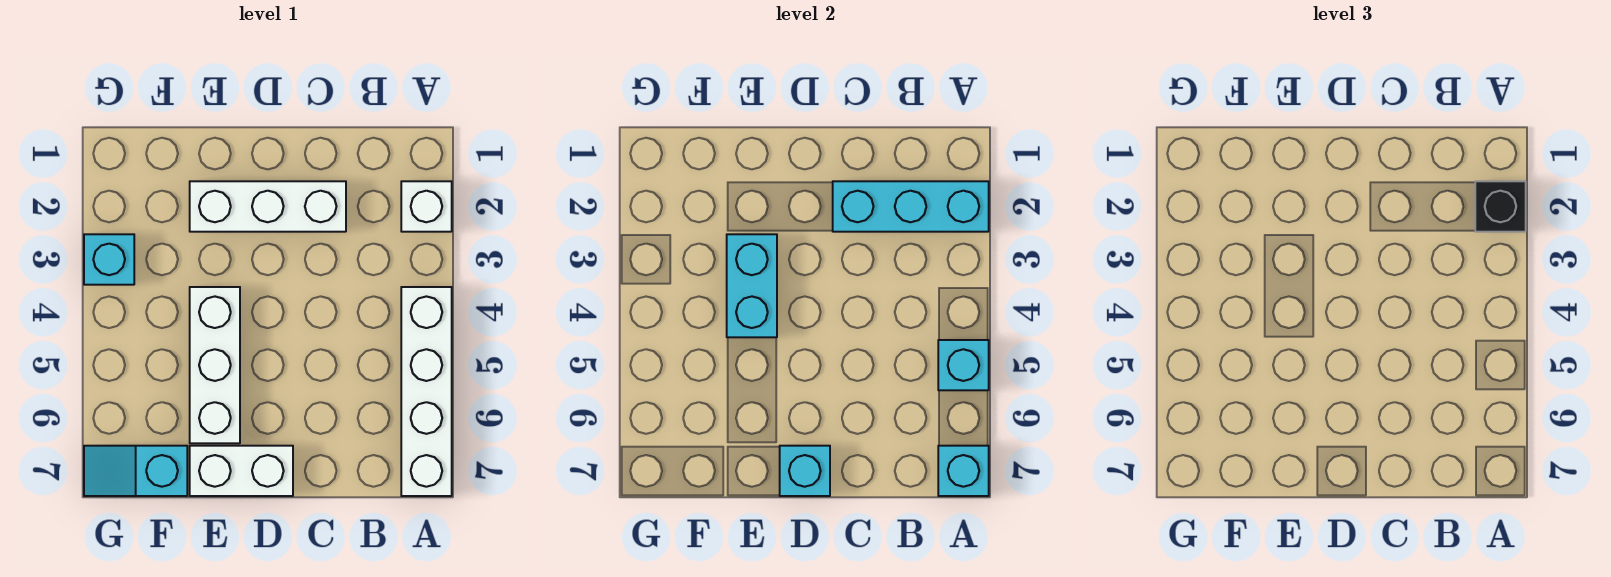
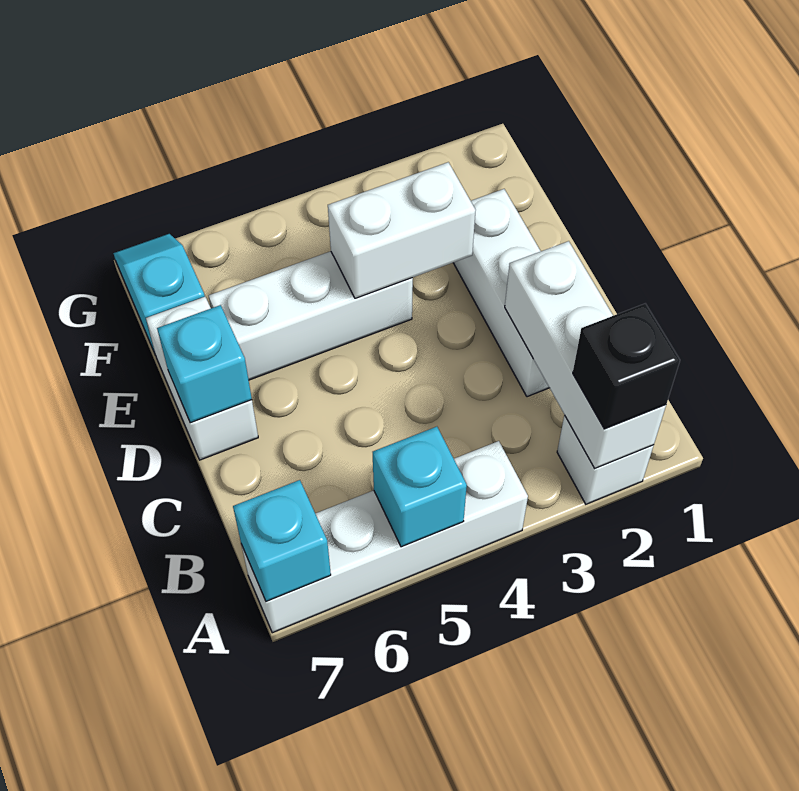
cyan 1x3 brick [833,181,989,232] -> white 1x3 brick [505,241,666,468]
cyan 1x2 brick [727,234,777,337] -> white 1x2 brick [328,162,476,298]
cyan 1x1 brick [84,234,134,285] -> none

